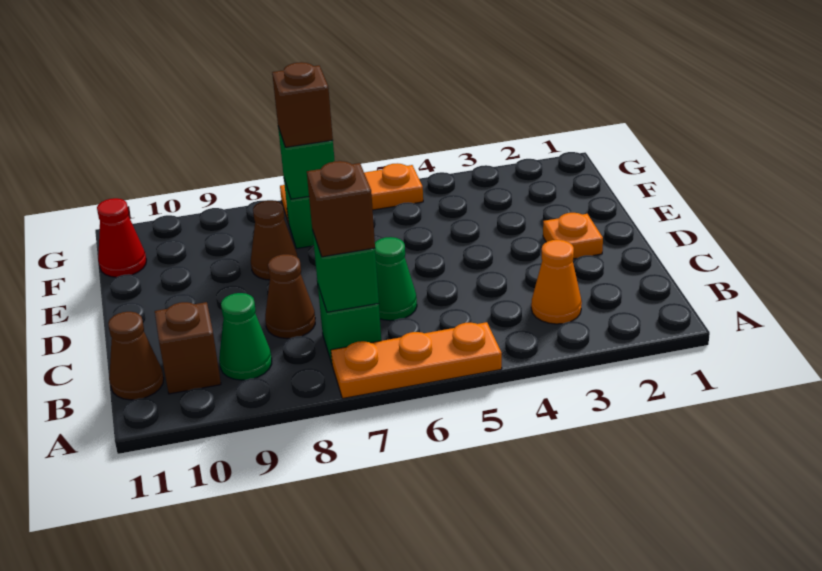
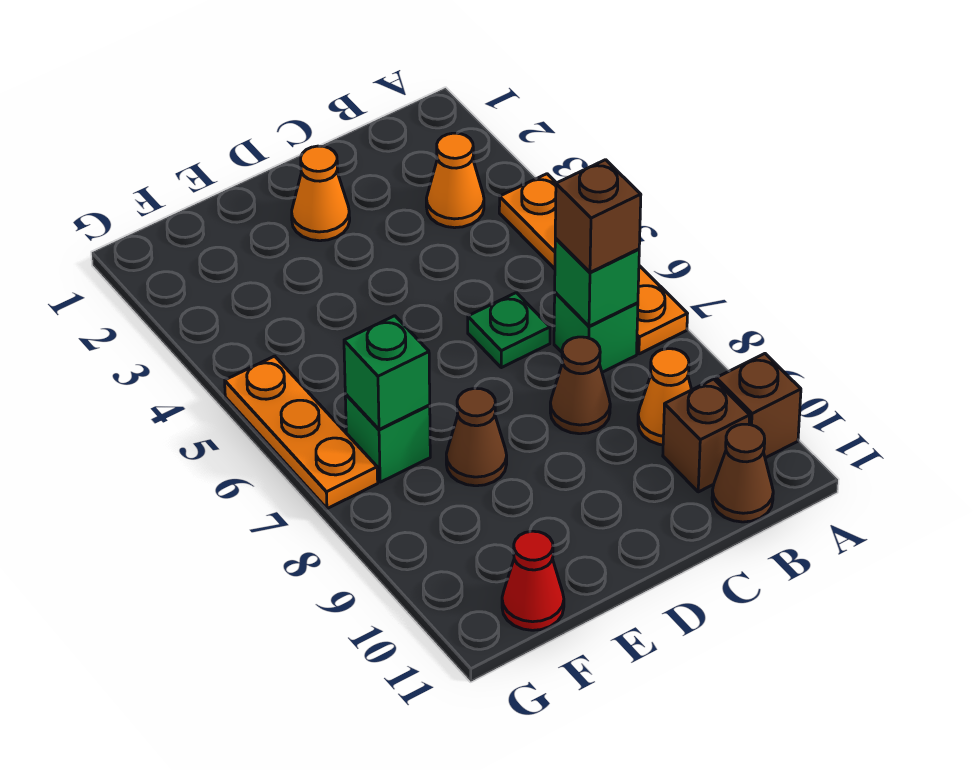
orange 1x3 plate [331,322,502,398] -> orange 1x4 plate [499,174,687,354]
green 1x1 cone [219,293,272,380] -> orange 1x1 cone [638,349,692,445]
green 1x1 cone [375,237,417,321] -> green 1x1 plate [468,293,550,368]
orange 1x1 plate [543,213,603,259] -> orange 1x1 cone [292,146,350,241]
brown 1x1 brick [272,62,333,147] -> brown 1x1 brick moved to [716,354,801,458]

